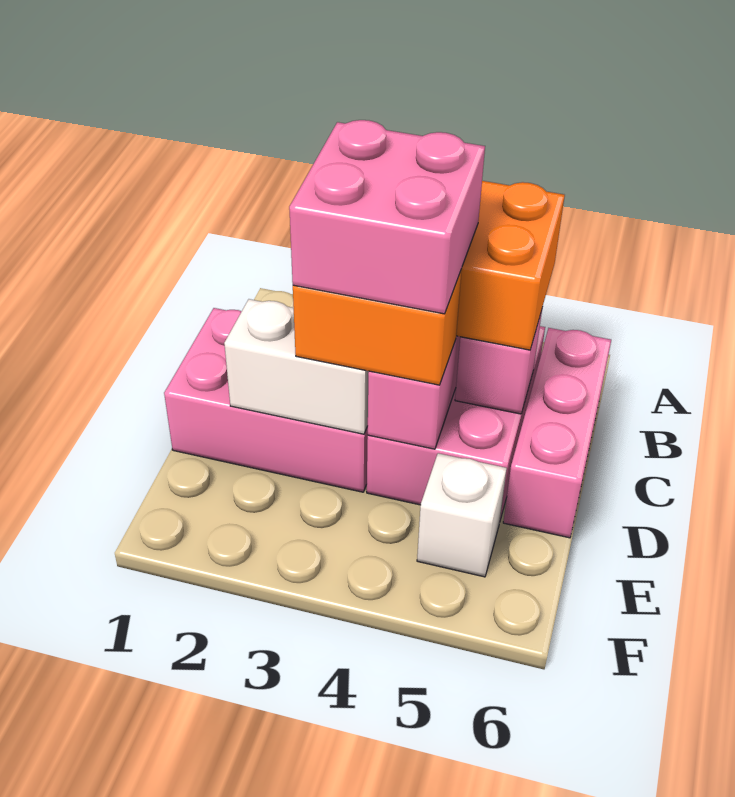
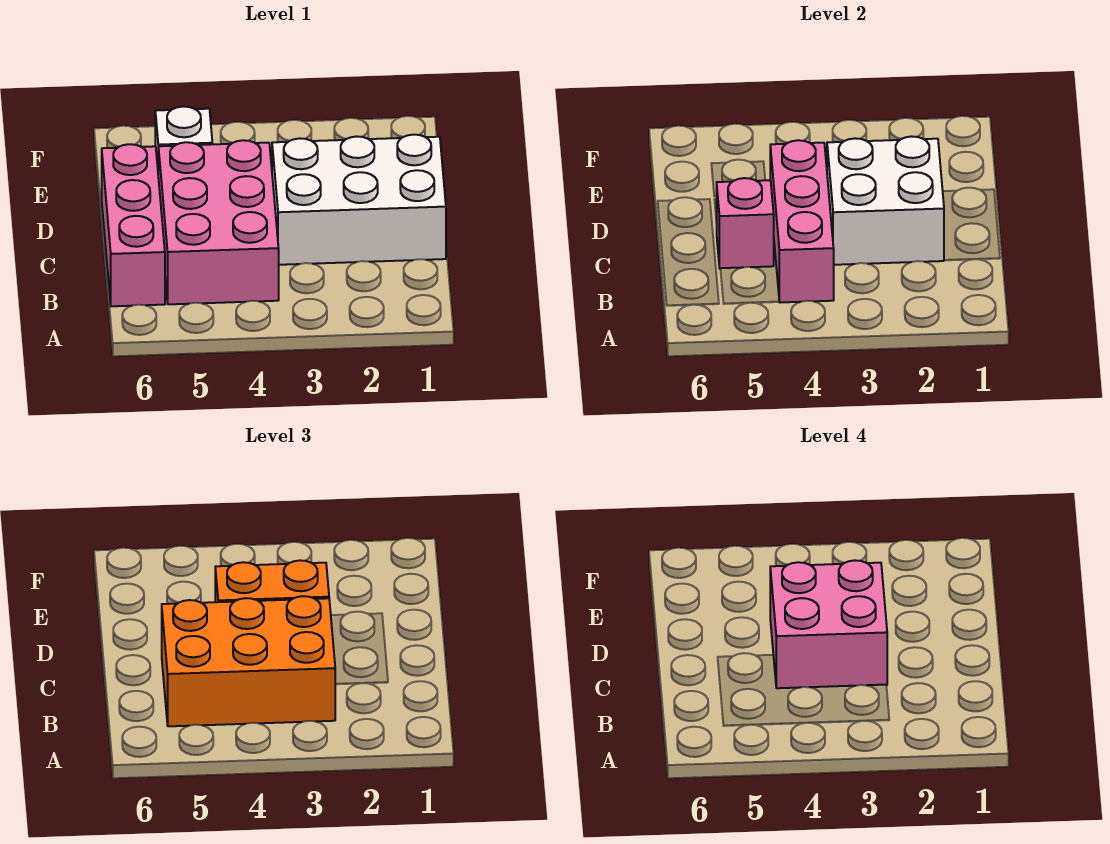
pink 2x3 brick [164,308,368,492] -> white 2x3 brick [272,135,446,265]
white 1x2 brick [224,299,369,434] -> white 2x2 brick [827,136,944,265]

